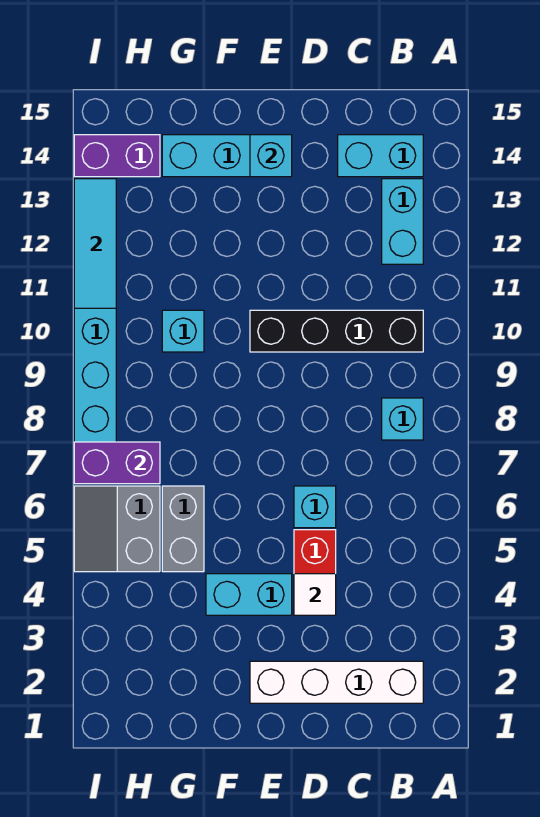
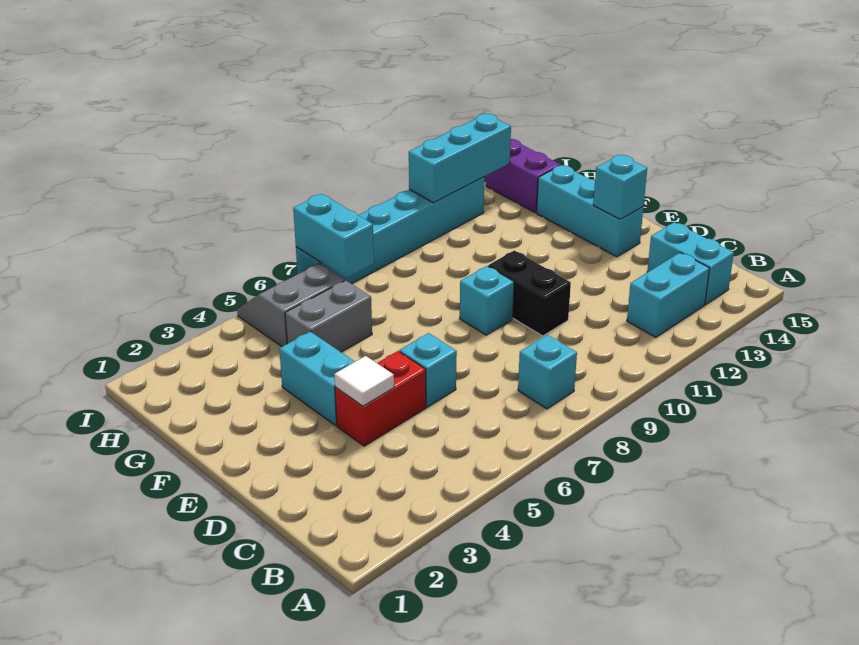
white 1x4 brick [250,661,423,703] -> none
black 1x4 brick [250,310,423,352] -> black 1x2 brick [488,250,571,336]
cyan 1x1 brick [162,310,204,352] -> cyan 1x1 brick moved to [460,266,514,335]
purple 1x2 brick [74,442,160,484] -> cyan 1x2 brick [293,194,374,278]
cyan 1x3 tile [74,179,116,308] -> cyan 1x3 brick [409,114,511,203]

